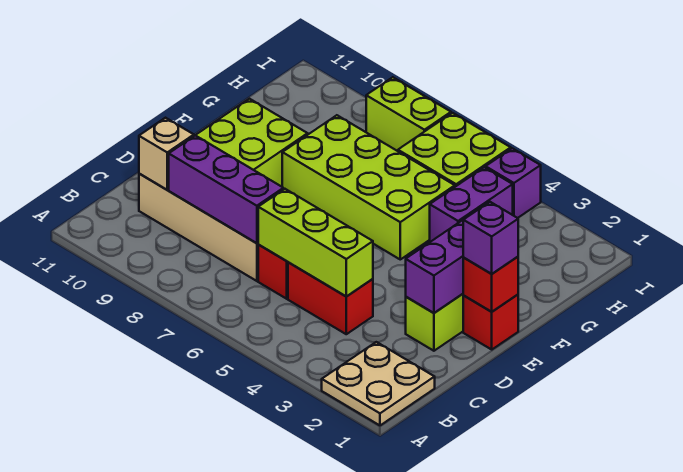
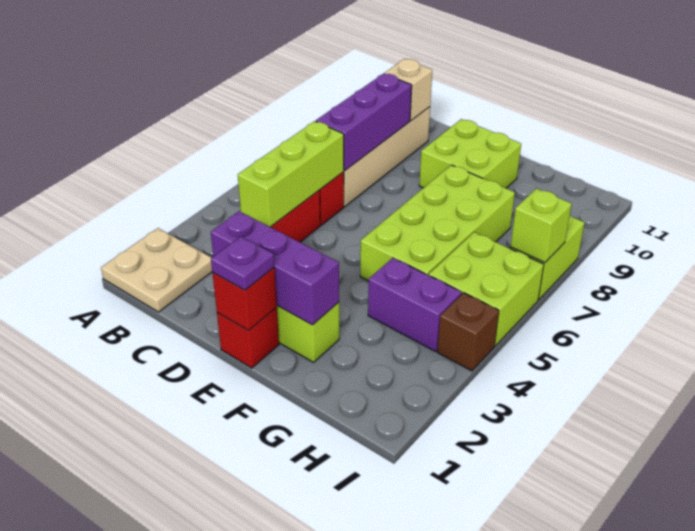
purple 1x1 brick [463,202,518,274] -> purple 1x1 plate [211,236,274,290]
purple 1x1 brick [486,148,541,218] -> brown 1x1 brick [437,293,499,371]
none -> lime 1x1 brick [510,188,572,263]

